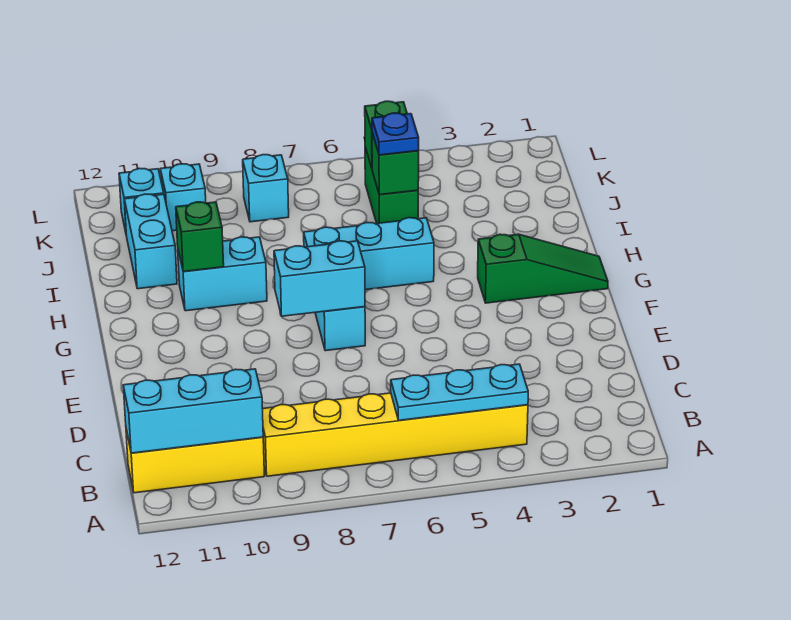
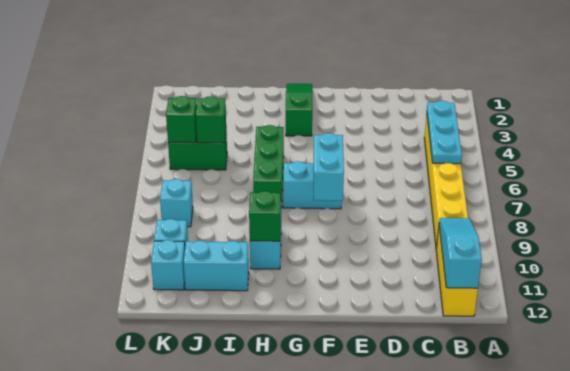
cyan 1x3 brick [123,369,263,453] -> cyan 1x3 slope [439,218,482,288]
cyan 1x3 brick [304,218,434,290] -> green 1x3 brick [253,125,284,208]
blue 1x1 plate [372,113,419,155] -> none

